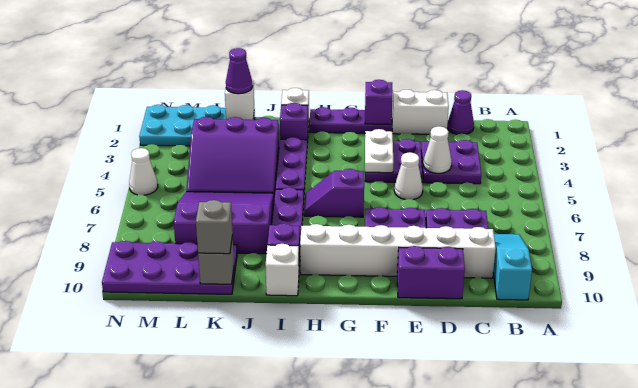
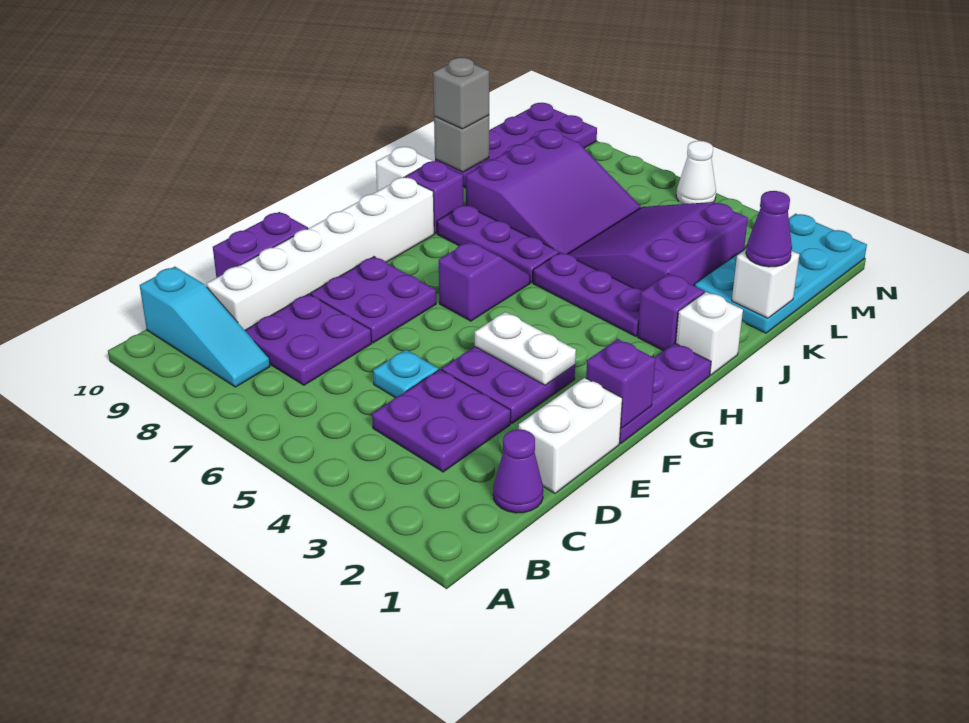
white 1x1 cone [423,126,452,173] -> none
none -> cyan 1x1 plate [373,350,438,398]
white 1x1 cone [394,152,423,200] -> none

